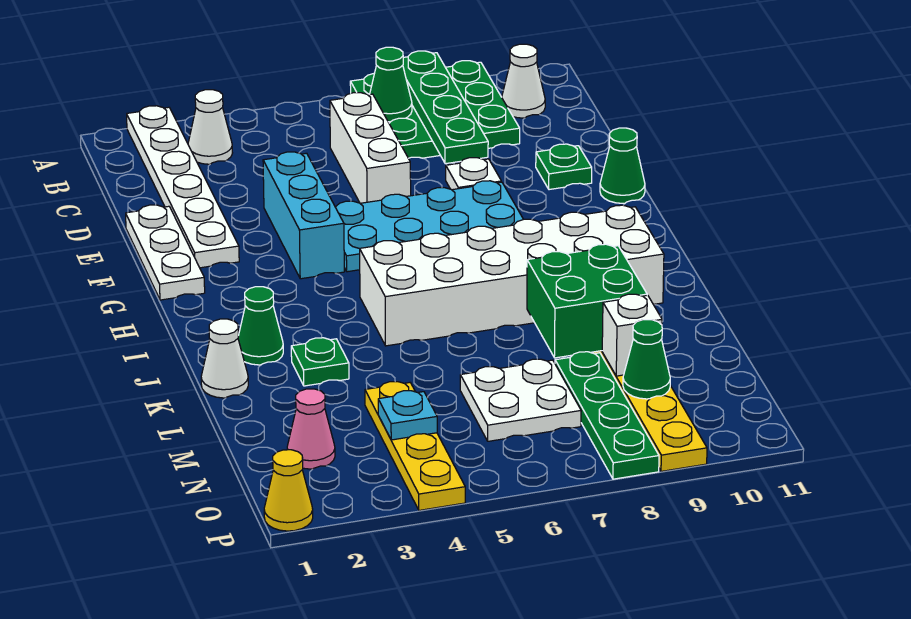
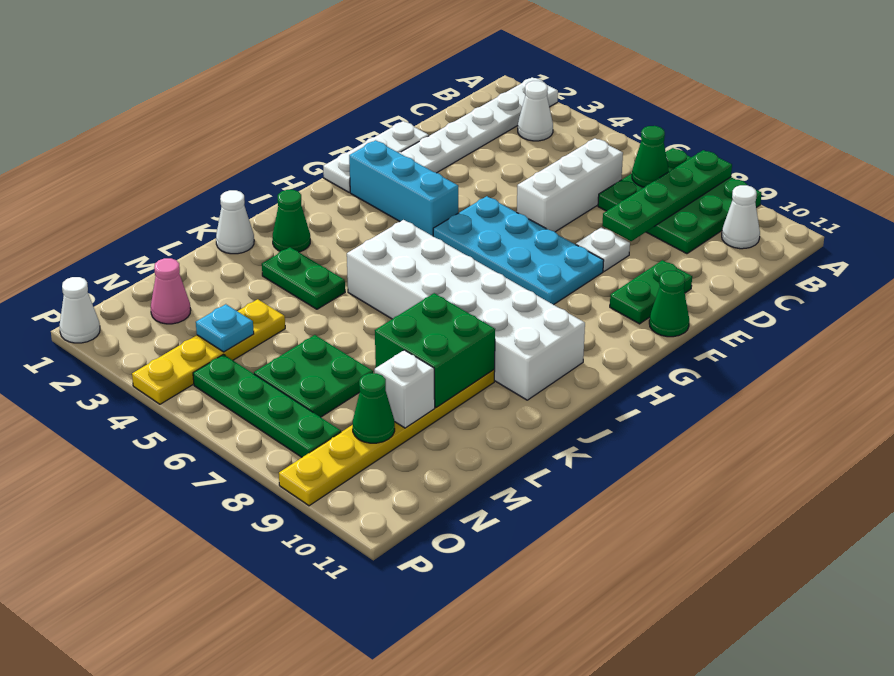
cyan 1x3 brick [263,152,344,279] -> cyan 1x3 brick turned to [349,140,458,236]
green 1x1 plate [536,144,592,190] -> green 1x2 plate [610,260,692,324]
green 1x1 plate [291,338,349,386] -> green 1x2 plate [262,247,345,309]
white 2x2 plate [460,359,581,441] -> green 2x2 plate [254,335,373,417]
green 1x4 plate [555,352,659,479] -> green 1x4 plate turned to [193,355,341,457]
yellow 1x1 cone [264,450,313,531] -> white 1x1 cone [59,277,100,343]

